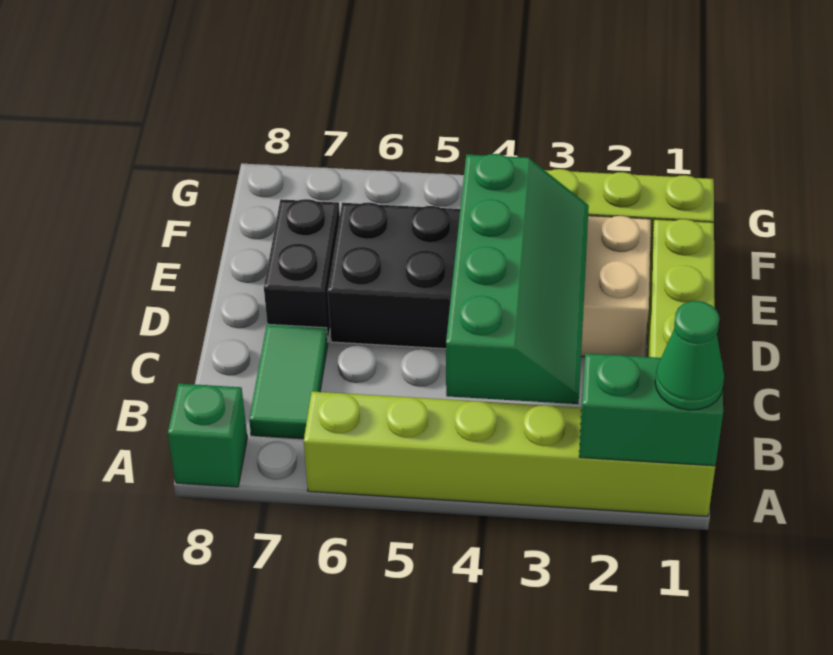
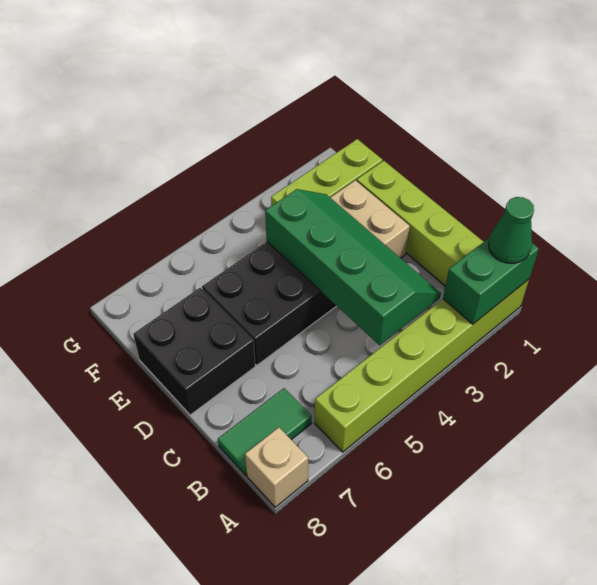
green 1x1 brick [168,384,247,487] -> tan 1x1 brick [245,427,308,507]
green 1x2 tile [249,324,328,439] -> green 1x2 tile turned to [218,388,312,475]
black 1x2 brick [264,199,340,340] -> black 2x2 brick [133,288,255,415]

